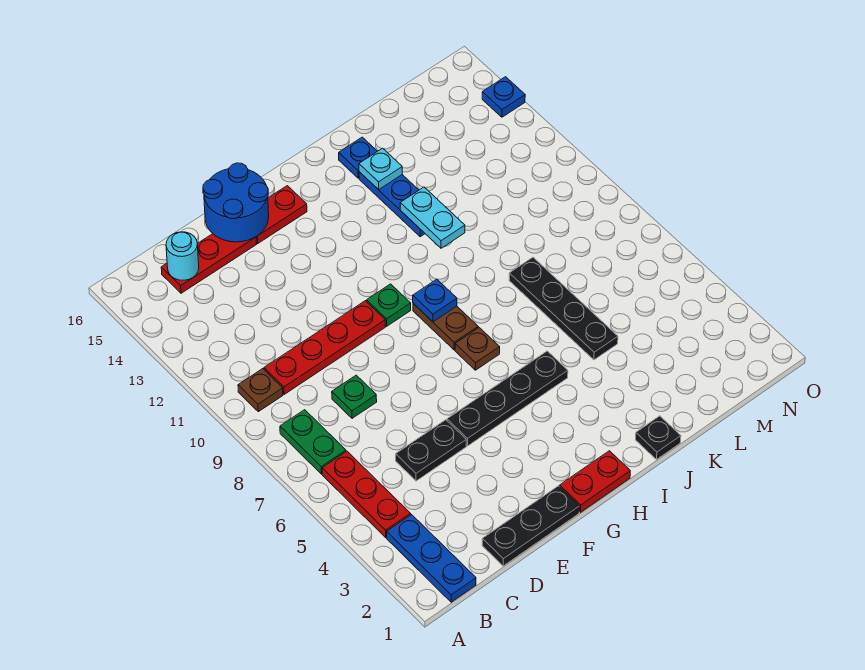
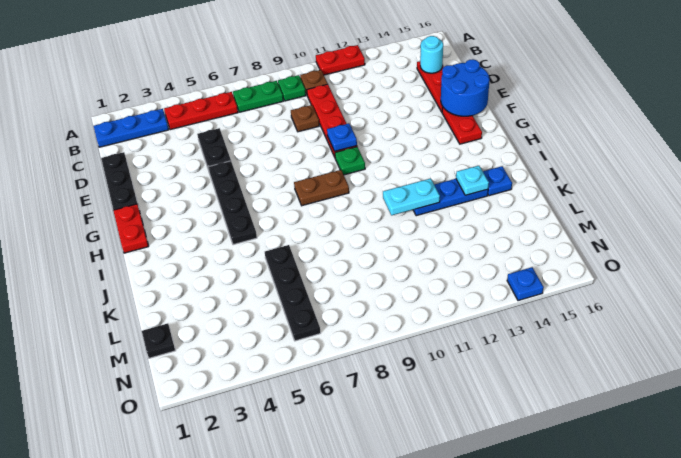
none -> red 1x2 plate [316,45,365,75]
green 1x1 plate [332,375,377,418] -> green 1x1 plate moved to [278,75,306,101]
brown 1x1 plate [455,328,500,370] -> brown 1x1 plate moved to [291,105,319,132]
blue 1x1 plate [413,279,457,322] -> blue 1x1 plate moved to [327,123,357,151]
black 1x1 plate [636,416,681,459] -> black 1x1 plate moved to [142,324,175,358]
black 1x4 plate [509,257,618,360] -> black 1x4 plate turned to [265,245,321,341]

